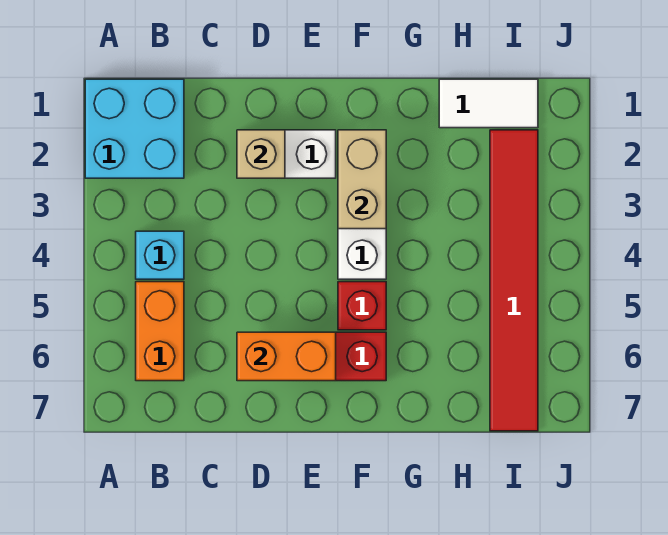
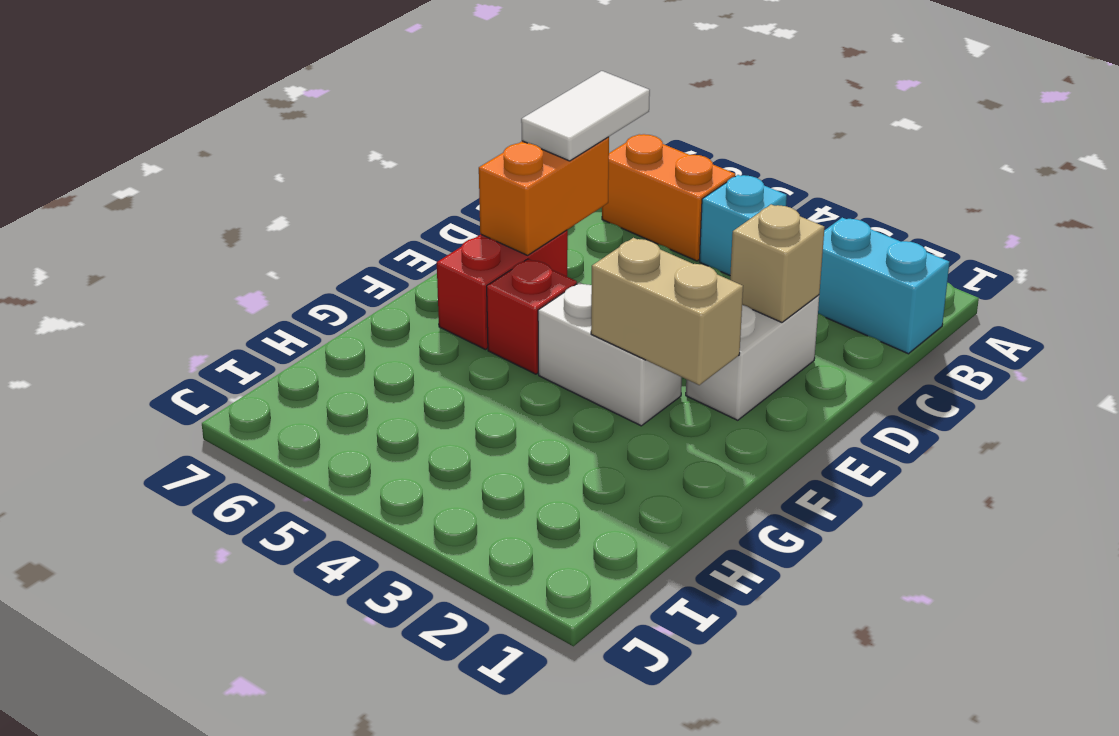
cyan 2x2 brick [85,79,184,178] -> cyan 1x2 brick [818,218,950,354]
white 1x2 tile [439,79,538,128] -> white 1x2 tile moved to [521,71,650,161]
red 1x6 tile [490,130,538,431] -> none

